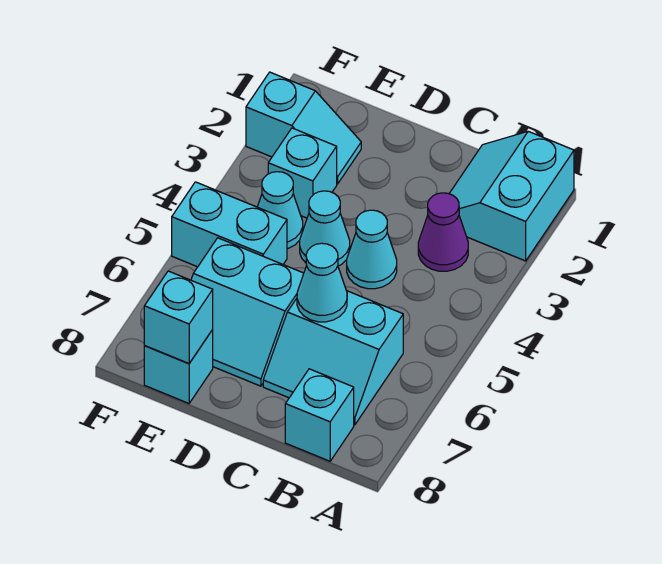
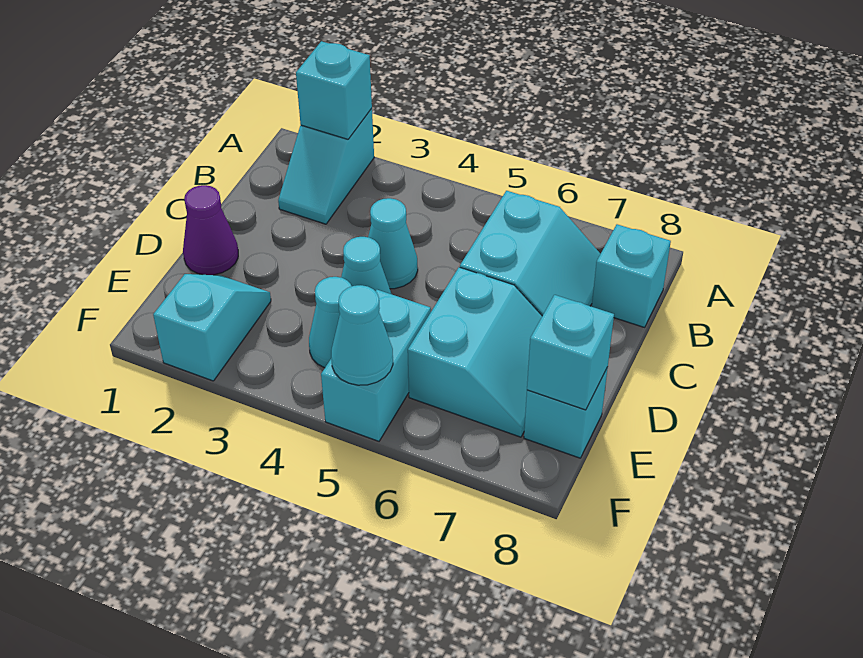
cyan 2x2 slope [449,131,574,261] -> cyan 1x2 slope [278,108,374,224]
purple 1x1 cone [418,193,468,271] -> purple 1x1 cone moved to [183,185,238,275]
cyan 1x1 cone [297,243,347,322] -> cyan 1x1 cone moved to [331,285,393,385]
cyan 1x1 brick [268,128,337,218] -> cyan 1x1 brick moved to [296,41,372,139]

